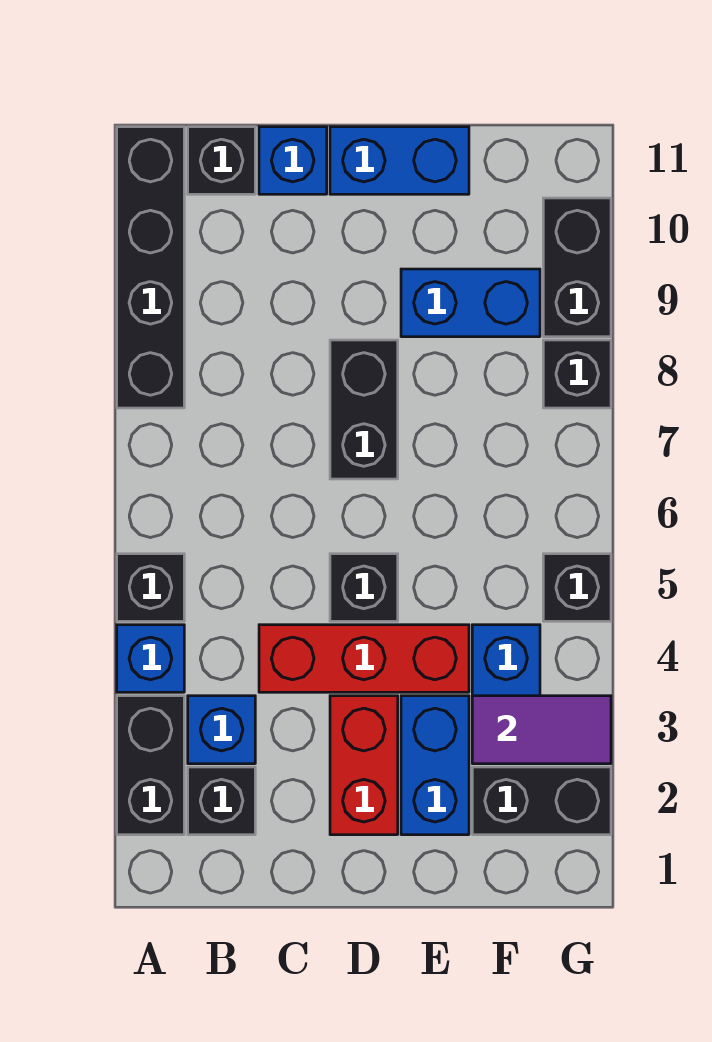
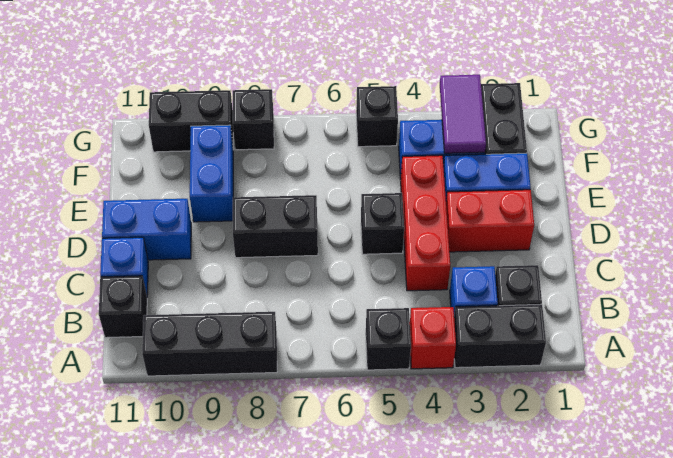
blue 1x1 brick [117,625,184,692] -> red 1x1 brick [410,307,456,369]
black 1x4 brick [117,127,184,408] -> black 1x3 brick [142,311,277,376]
blue 1x2 brick [330,127,469,194] -> blue 1x2 brick turned to [102,199,191,260]

